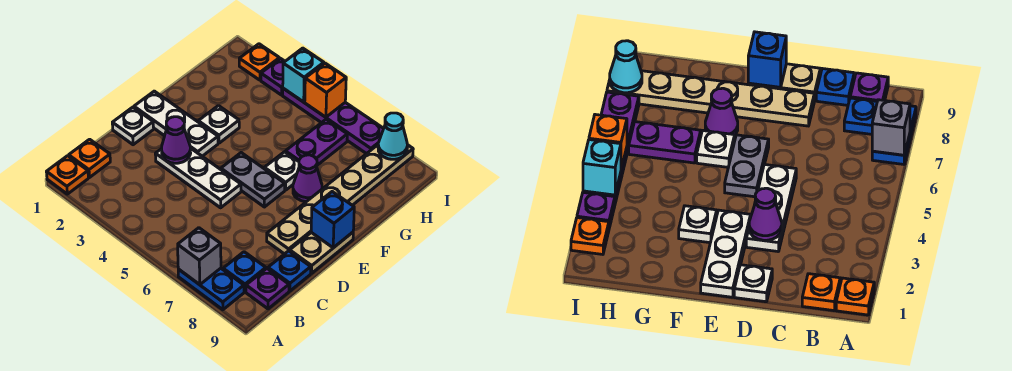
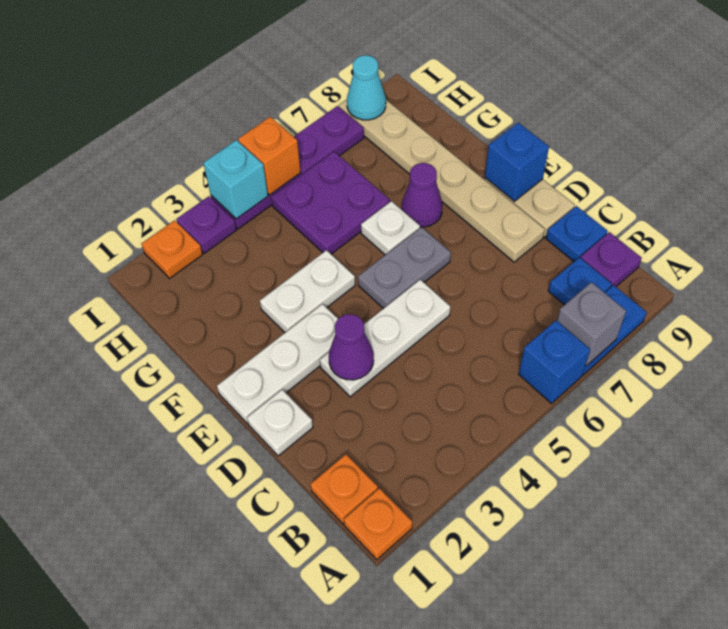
none -> blue 1x1 brick [519,320,590,403]
white 1x1 plate [198,106,239,143] -> white 1x2 plate [260,250,355,332]
purple 1x2 plate [285,120,347,165] -> purple 2x2 plate [271,152,390,254]

